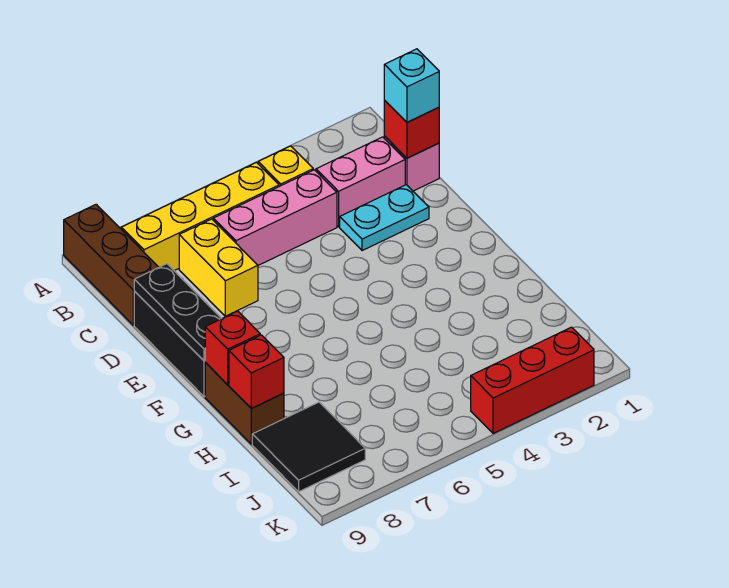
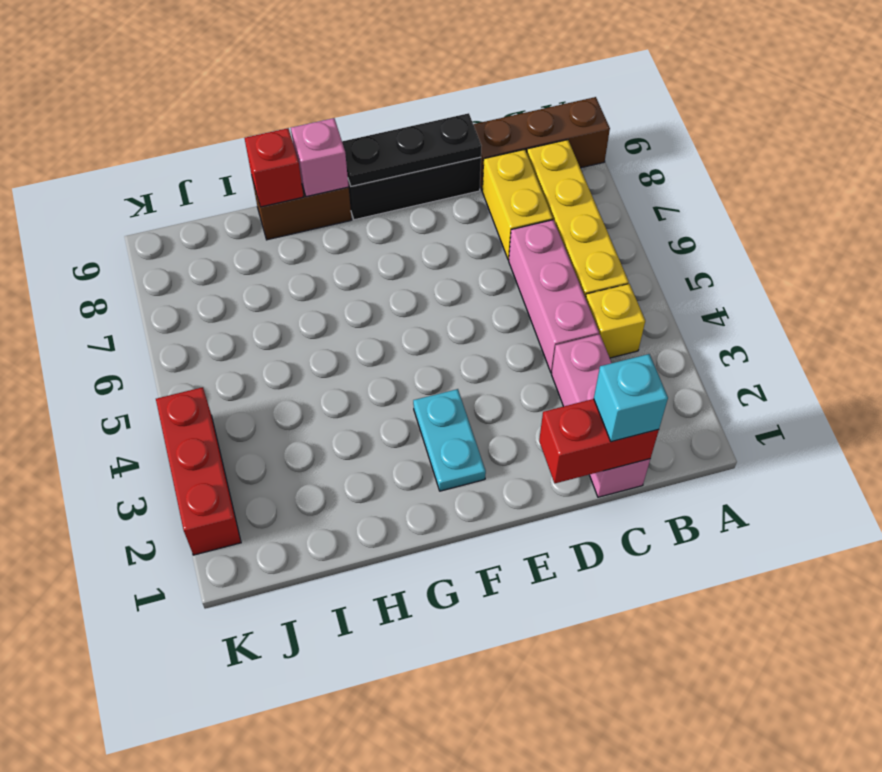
red 1x1 brick [384,101,439,158] -> red 1x2 brick [539,399,659,483]
yellow 1x2 brick [179,219,258,316] -> yellow 1x2 brick turned to [482,149,553,260]
cyan 1x2 plate [340,185,429,251] -> cyan 1x2 plate moved to [413,389,486,491]
red 1x1 brick [205,311,260,385] -> pink 1x1 brick [291,118,349,197]
black 2x2 tile [252,402,365,492] -> none

